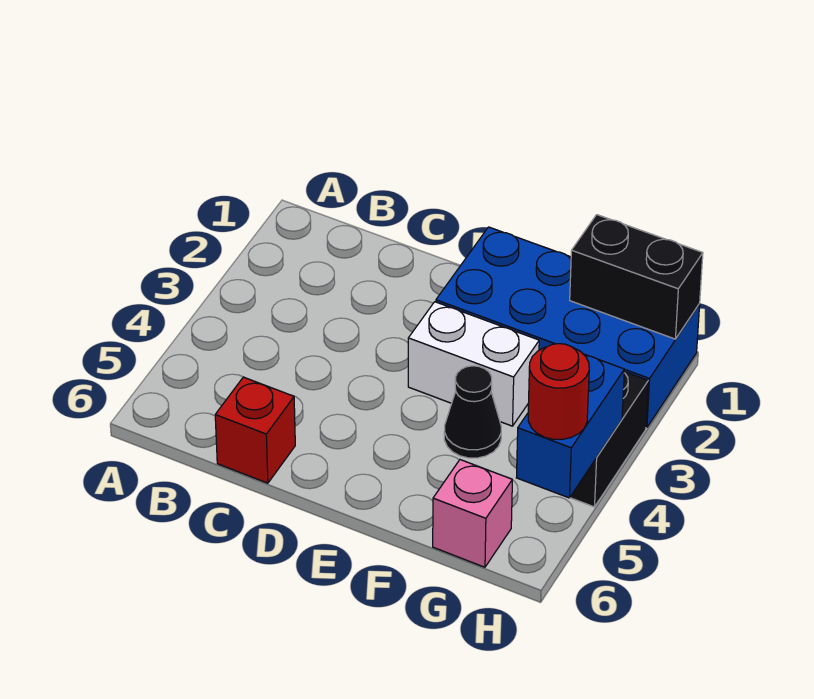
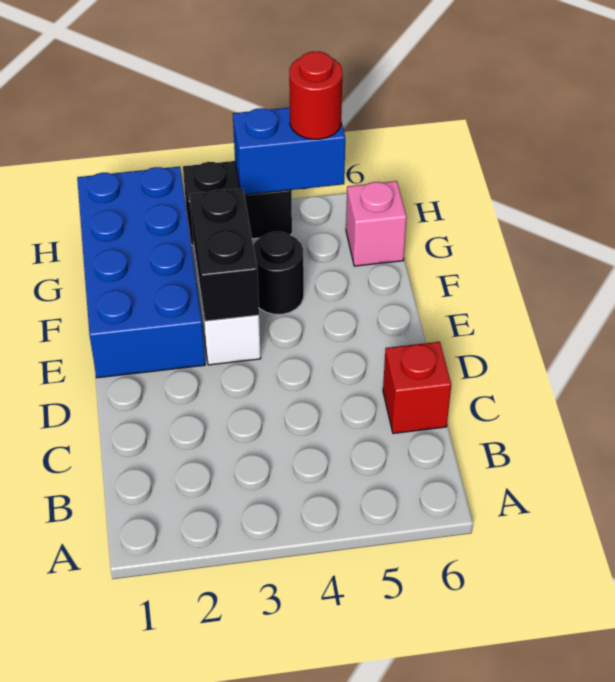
black 1x1 cone [444,366,501,458] -> black 1x1 round brick [253,232,304,314]
black 1x2 brick [570,215,703,339] -> black 1x2 brick moved to [190,189,259,321]

